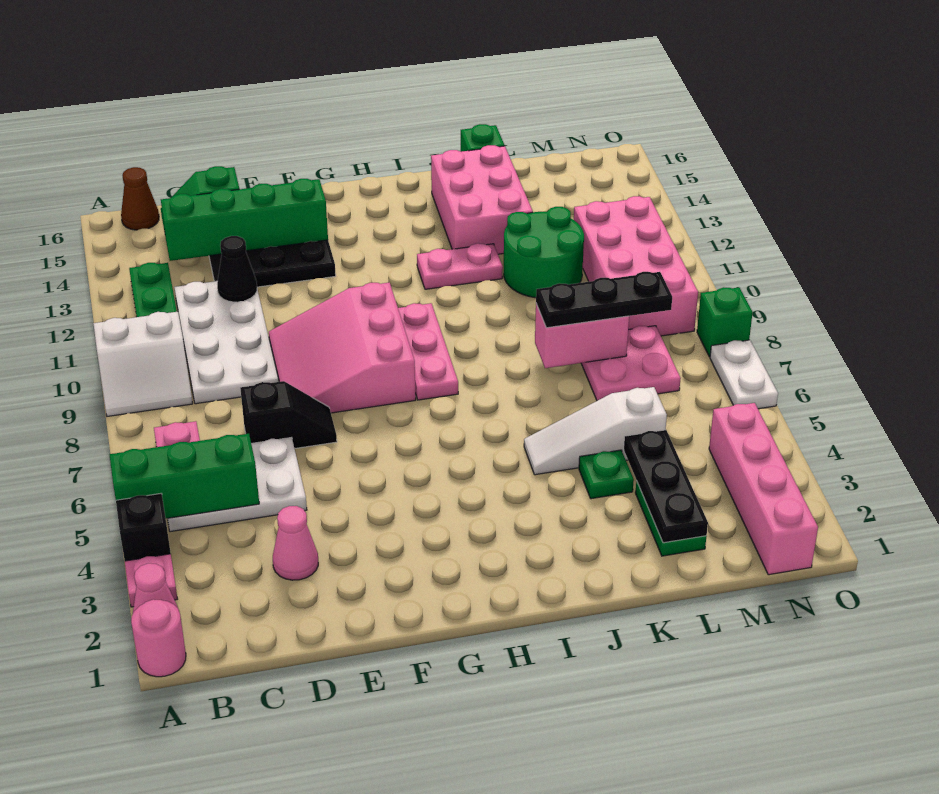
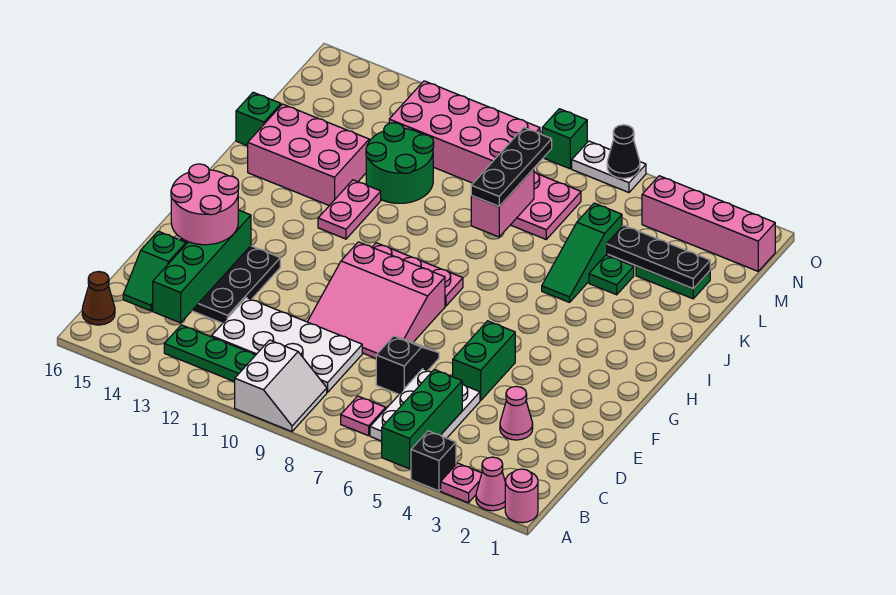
black 1x1 cone [217,236,257,302] -> black 1x1 cone moved to [607,125,640,178]
none -> green 1x2 brick [453,321,515,400]
none -> pink 2x2 round brick [171,164,239,245]
white 1x3 slope [524,387,667,475] -> green 1x3 slope [542,203,622,302]

